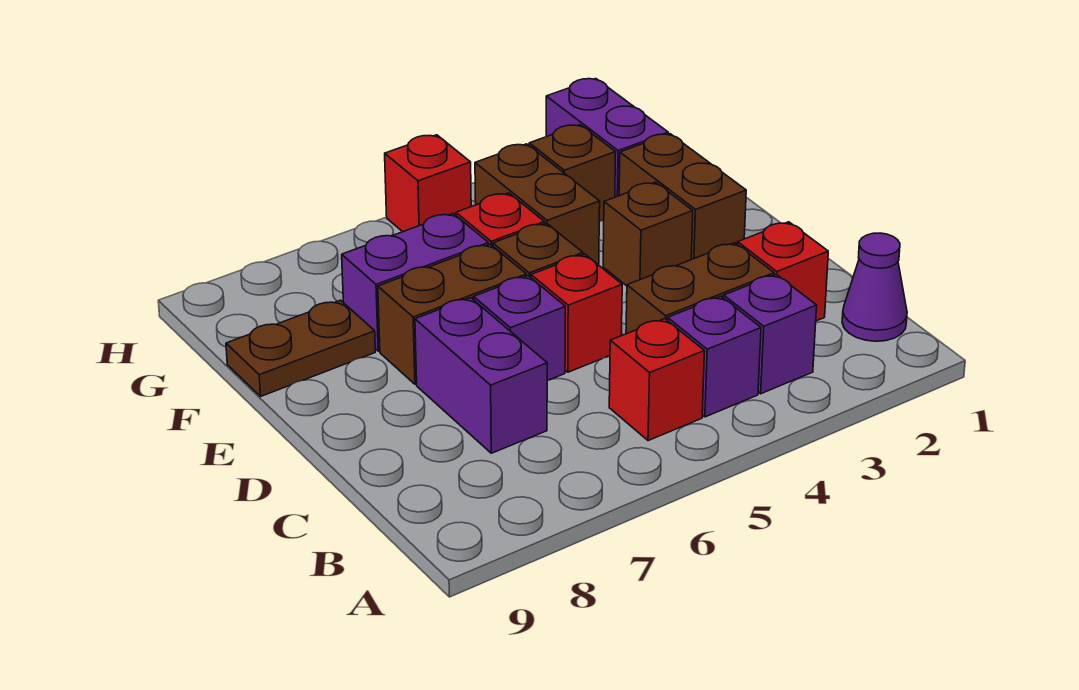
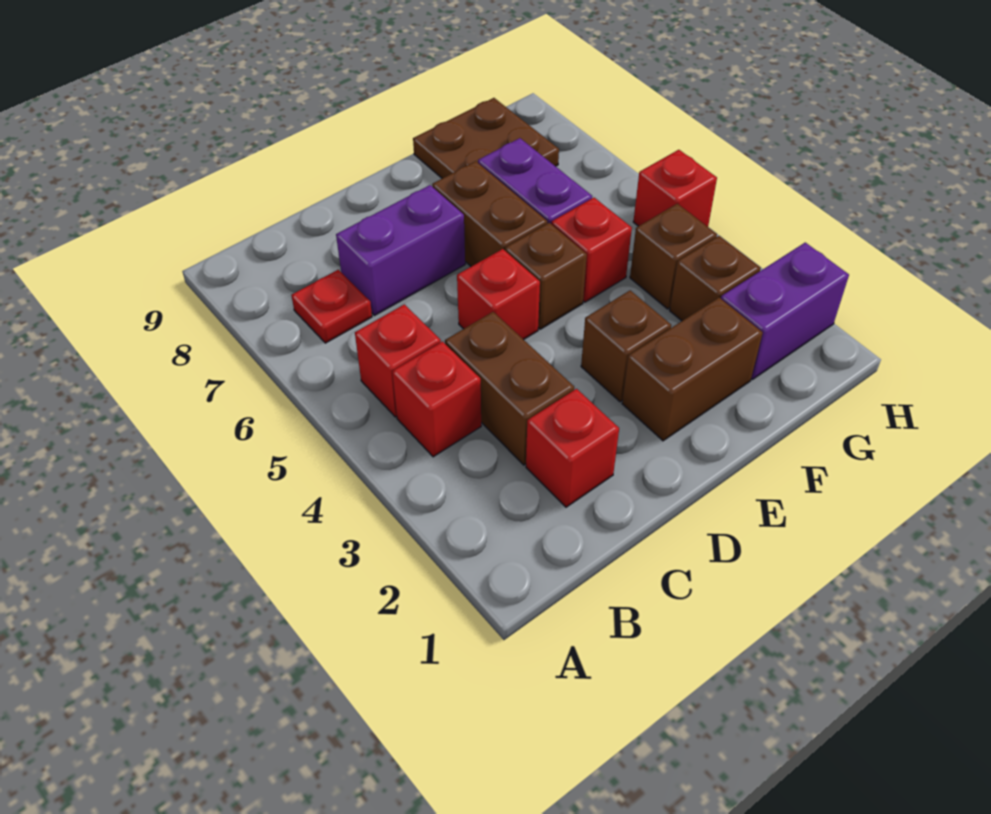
purple 1x1 cone [842,233,907,341] -> none
purple 1x1 brick [724,274,817,394] -> none
purple 1x1 brick [667,296,761,417] -> red 1x1 brick [392,342,481,457]
none -> red 1x1 plate [291,270,372,343]
purple 1x1 brick [474,276,565,381] -> none
brown 1x2 brick [475,144,600,265] -> brown 1x1 brick [630,204,717,309]
brown 1x2 plate [226,300,375,396] -> brown 2x2 plate [413,98,559,178]

